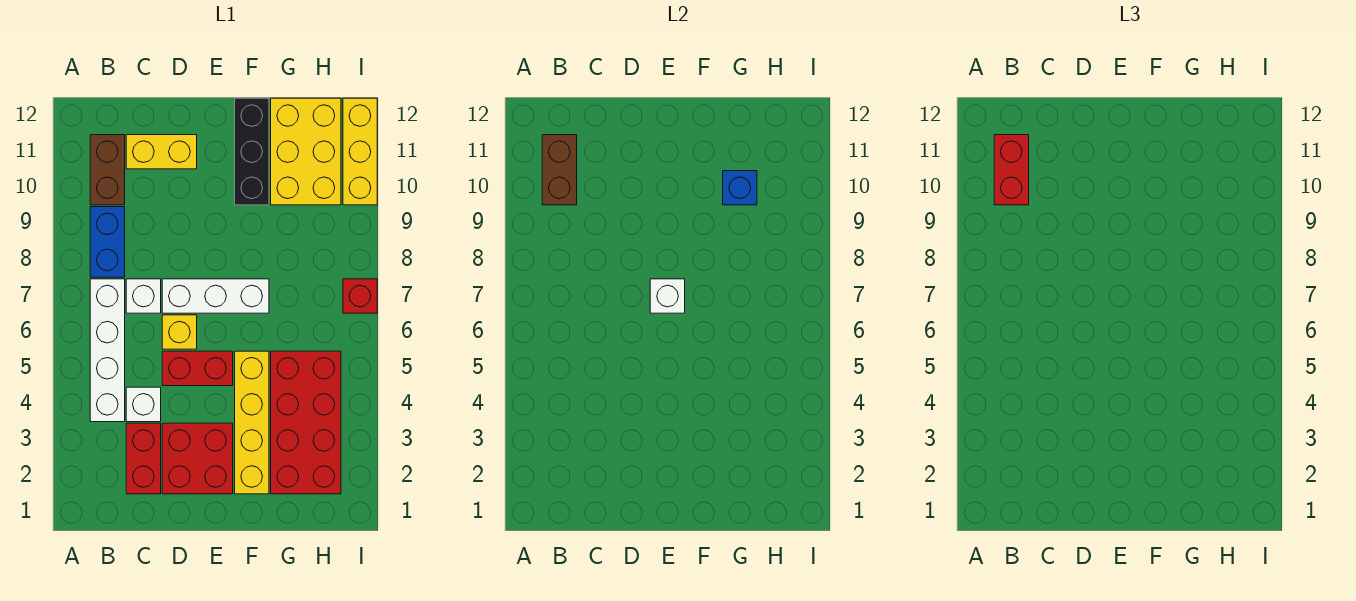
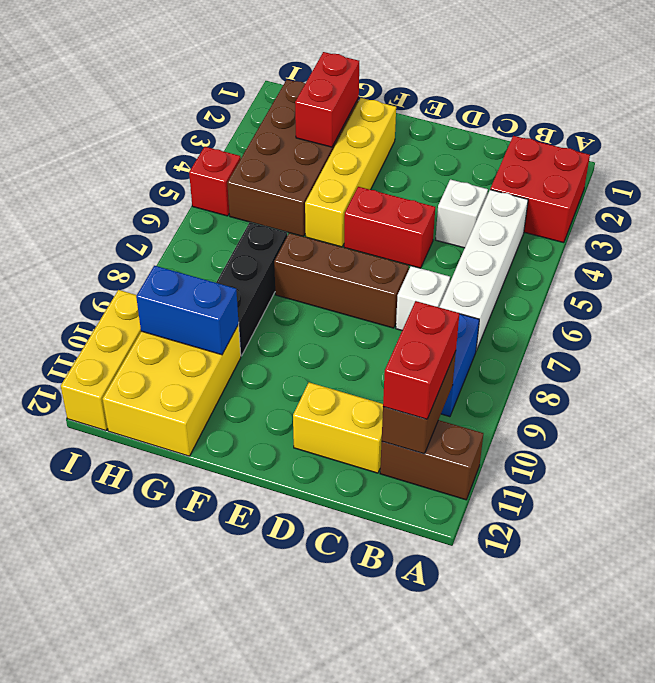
brown 1x2 brick [90,135,125,205] -> brown 1x2 brick turned to [380,420,483,500]
red 1x2 brick [126,423,161,494] -> red 1x2 brick moved to [295,52,359,147]
red 2x2 brick [162,423,233,494] -> red 2x2 brick moved to [490,136,590,243]
yellow 1x1 brick [162,315,197,349] -> none
white 1x3 brick [162,279,269,313] -> brown 1x3 brick [274,233,409,328]
white 1x1 brick [650,279,685,313] -> none
black 1x3 brick [235,98,269,205] -> black 1x3 brick moved to [216,222,287,356]
red 2x4 brick [271,351,341,494] -> brown 2x4 brick [227,80,359,237]
blue 1x1 brick [723,171,757,205] -> blue 1x2 brick [136,266,239,355]
red 1x1 brick [343,279,377,313] -> red 1x1 brick moved to [189,147,241,216]

